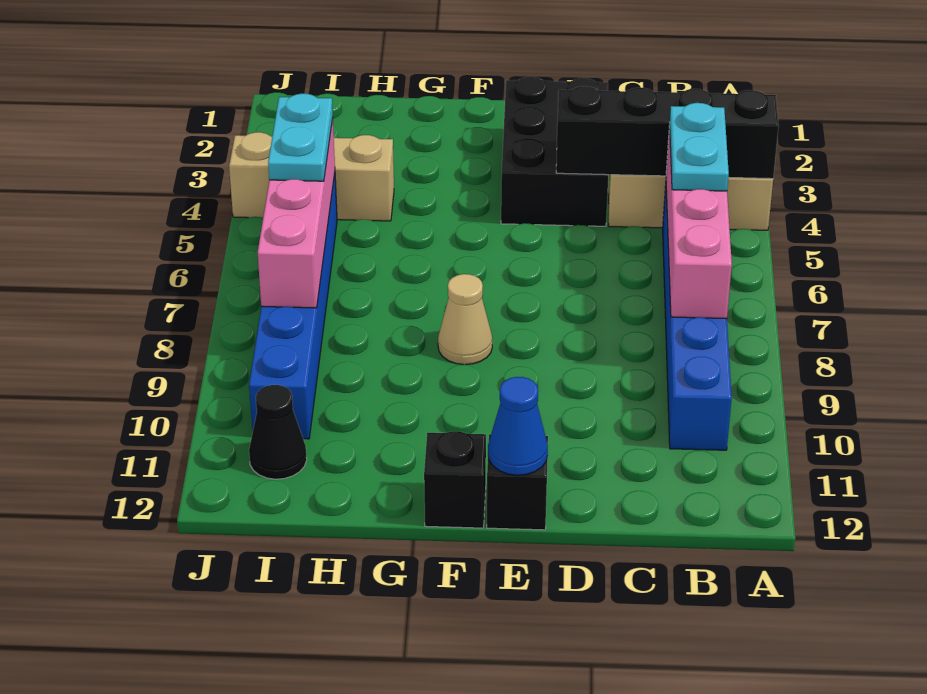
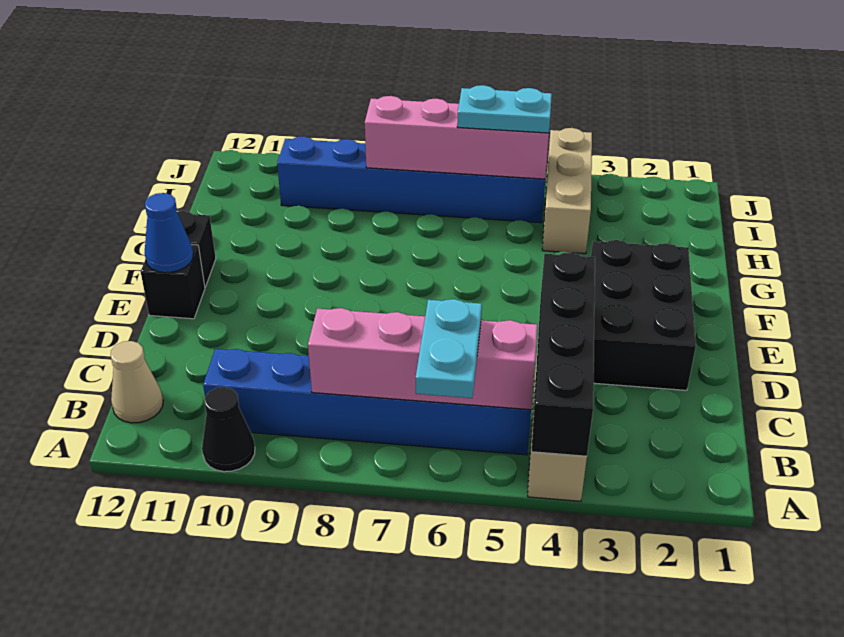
cyan 1x2 plate [670,103,729,191] -> cyan 1x2 plate turned to [416,299,482,398]
black 2x3 brick [501,77,608,226] -> black 2x3 brick turned to [591,240,696,390]
tan 1x1 cone [438,274,492,365] -> tan 1x1 cone moved to [111,341,163,423]
black 1x1 cone [249,385,307,479] -> black 1x1 cone moved to [202,387,255,472]

